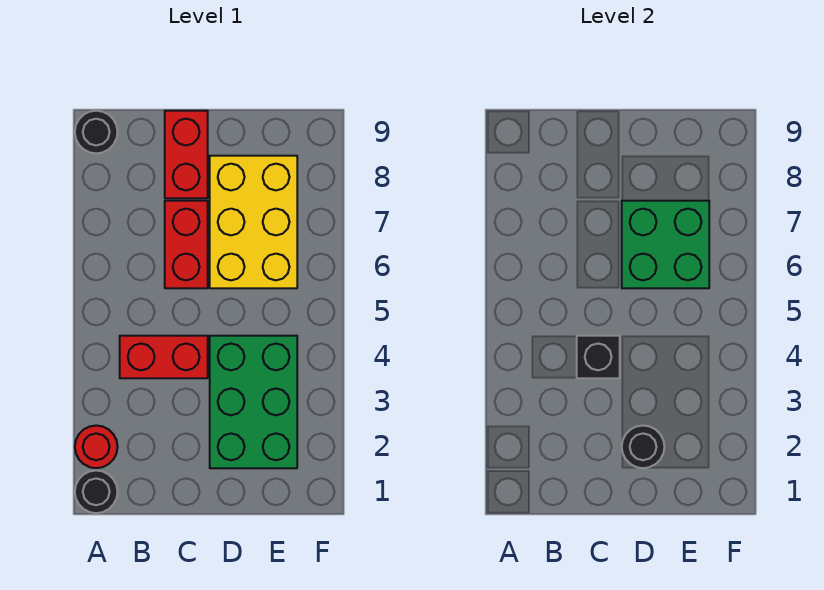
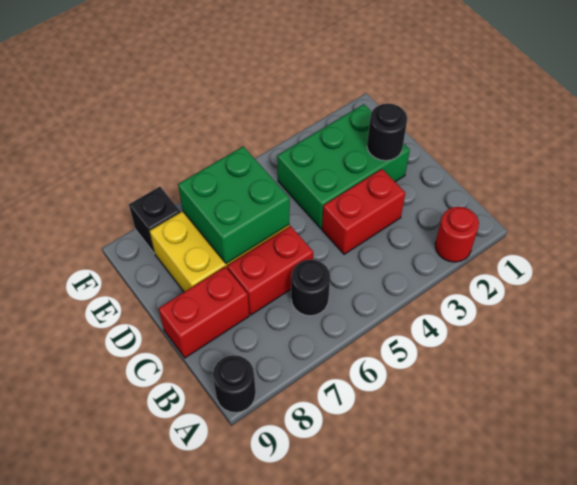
black 1x1 round brick [75,470,118,513] -> black 1x1 round brick moved to [291,260,330,316]
red 1x2 brick [120,336,208,378] -> red 1x2 brick turned to [322,169,405,254]
black 1x1 brick [577,336,620,378] -> black 1x1 brick moved to [129,187,180,253]

